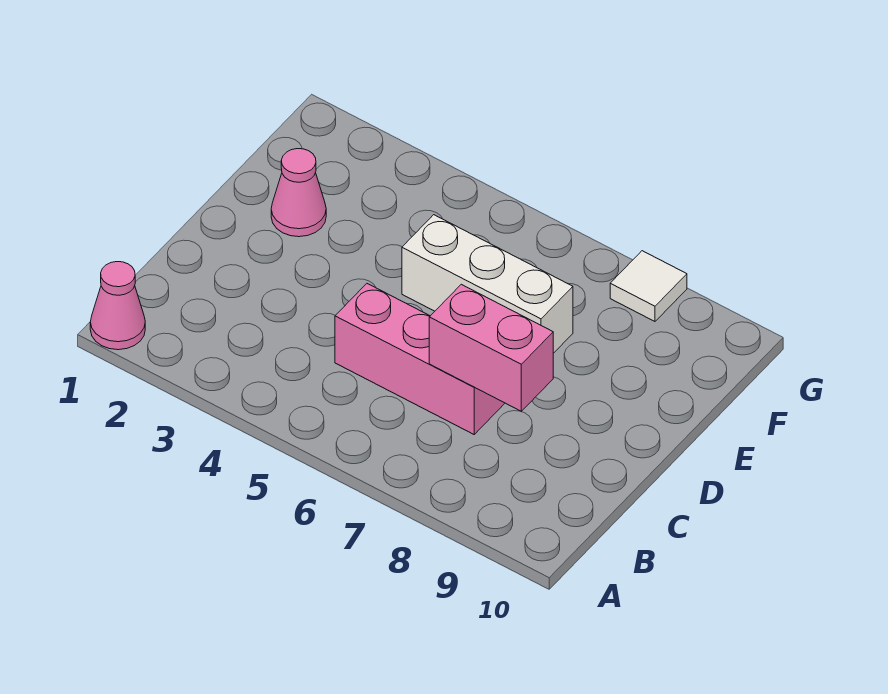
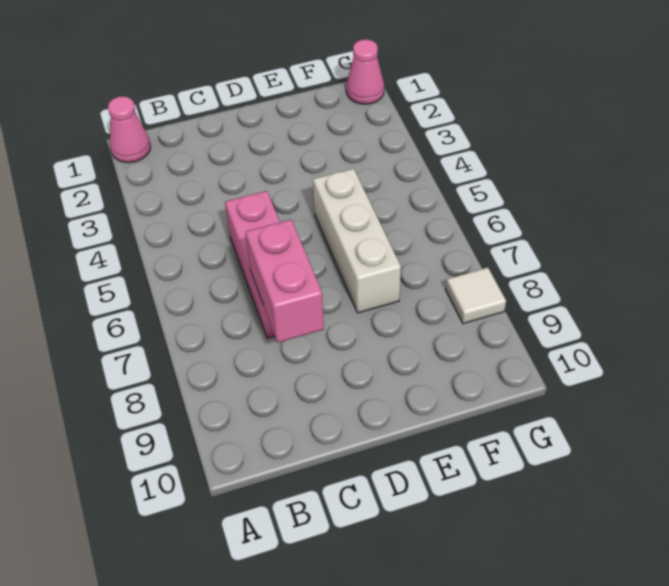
pink 1x1 cone [271,149,326,237] -> pink 1x1 cone moved to [346,39,384,104]

